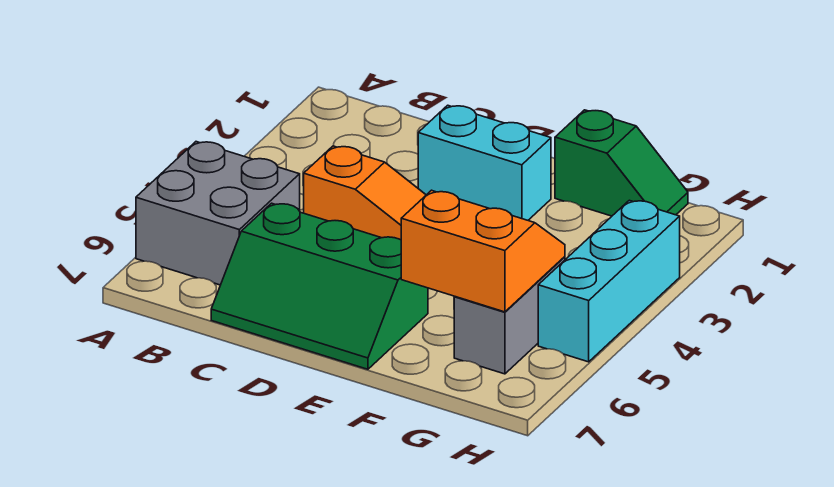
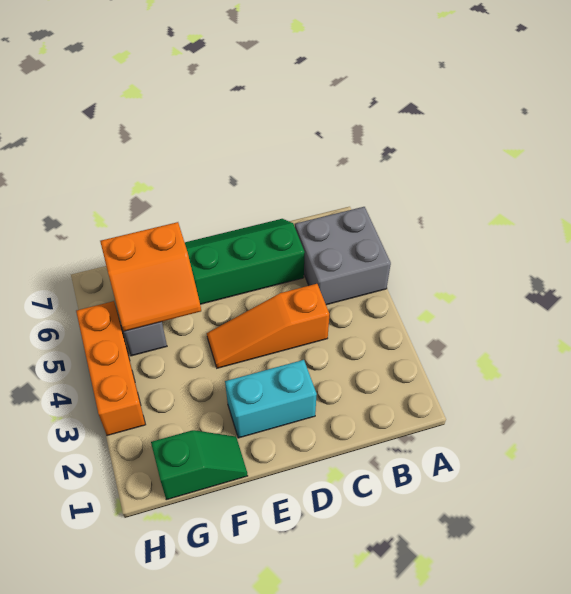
green 1x2 slope [555,110,688,216] -> green 1x2 slope turned to [151,430,248,500]
cyan 1x3 brick [538,200,680,362] -> orange 1x3 brick [76,301,145,436]

